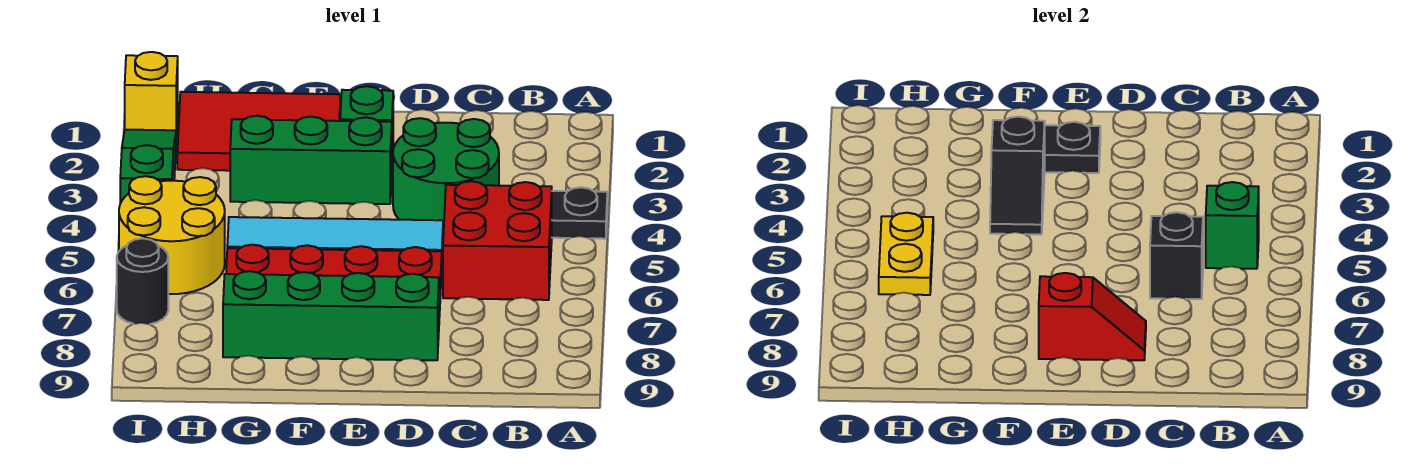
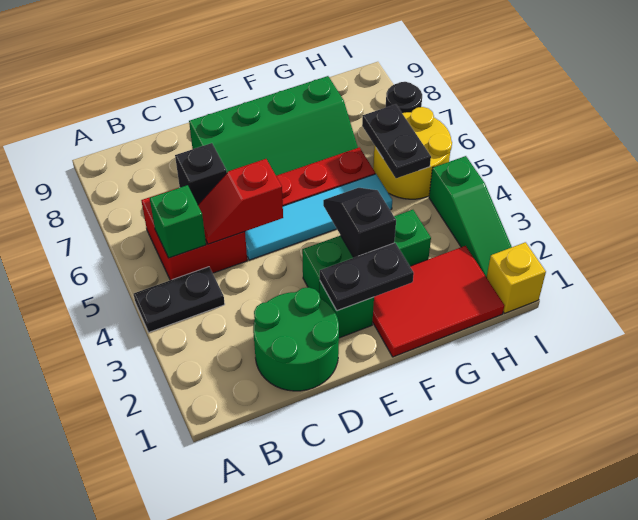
green 2x2 round brick [393,118,499,235] -> green 2x2 round brick moved to [253,287,339,391]
red 1x2 slope [1039,273,1146,360] -> red 1x2 slope moved to [198,159,283,244]
yellow 1x2 plate [879,213,933,295] -> black 1x2 plate [362,104,431,178]

